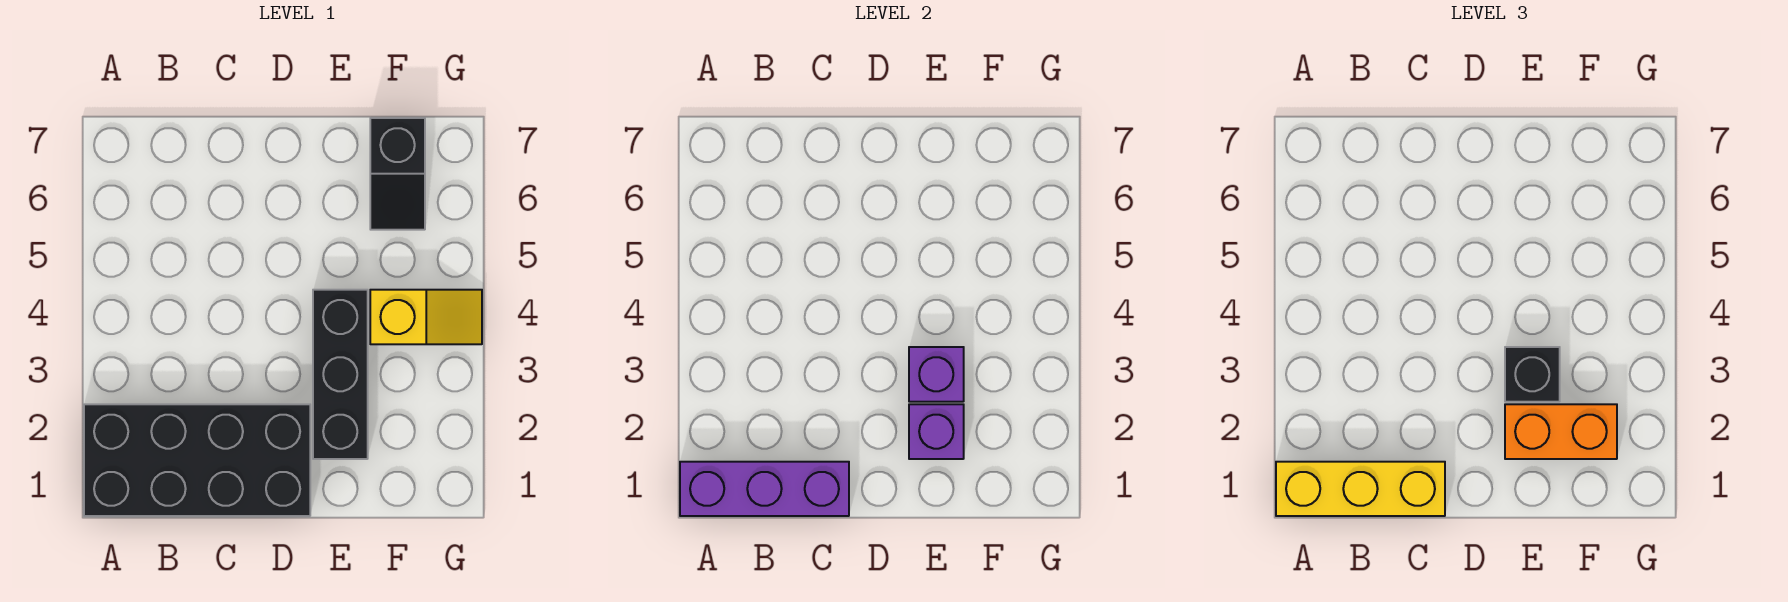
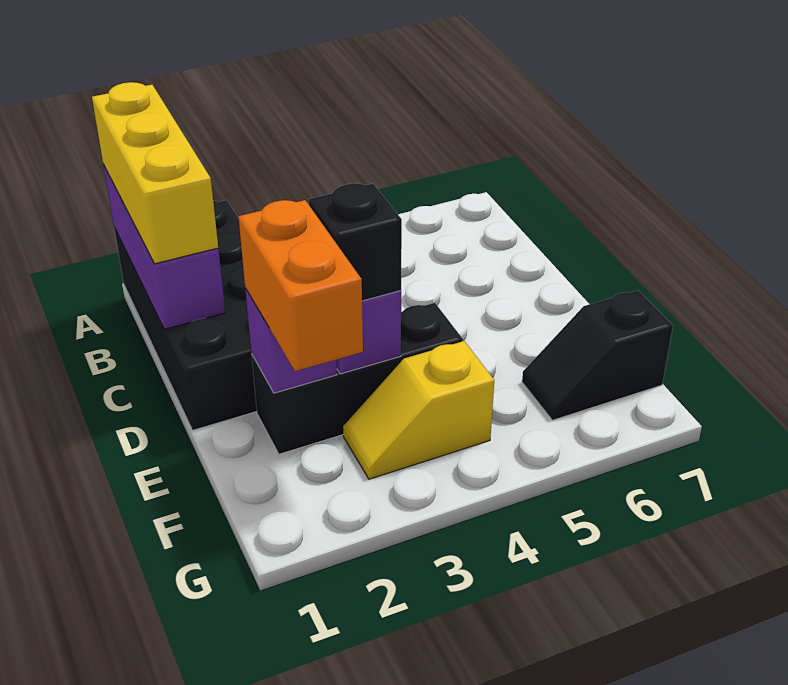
yellow 1x2 slope [370,290,482,344] -> yellow 1x2 slope turned to [343,341,494,479]

